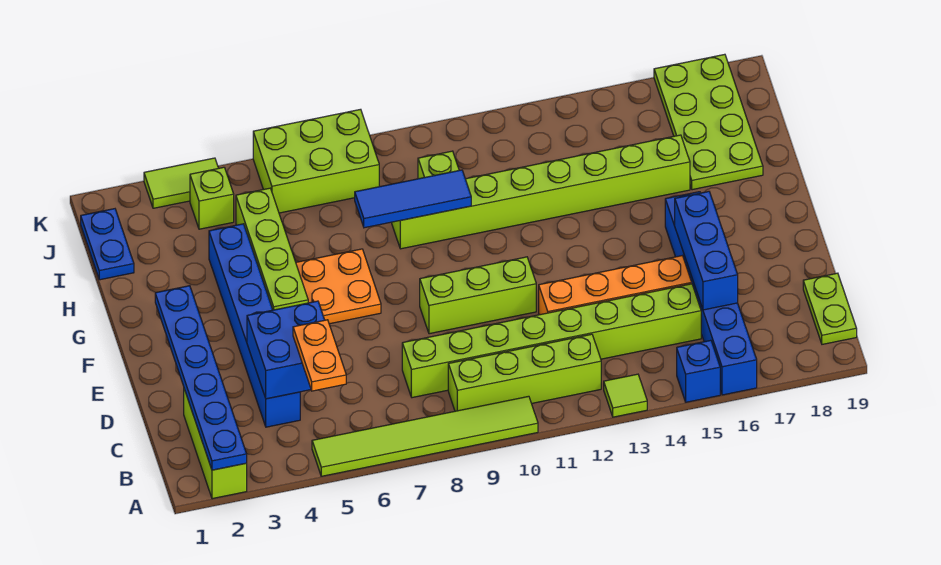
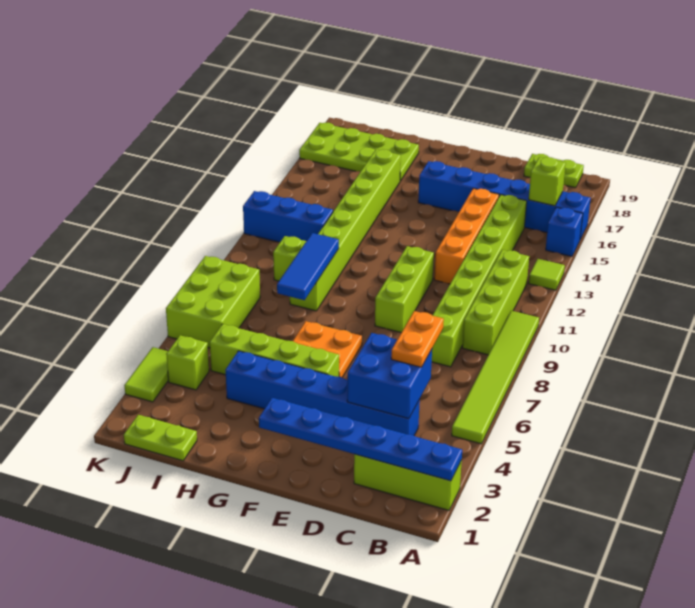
orange 1x2 plate [293,320,346,391] -> orange 1x2 plate turned to [391,311,444,367]
none -> lime 1x1 brick [529,157,566,206]
blue 1x3 brick [675,191,738,310] -> blue 1x3 brick moved to [243,191,333,242]
blue 1x2 plate [81,209,134,280] -> lime 1x2 plate [124,415,197,461]

